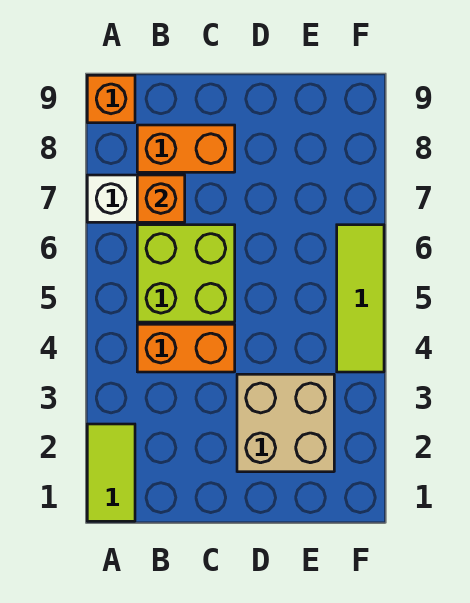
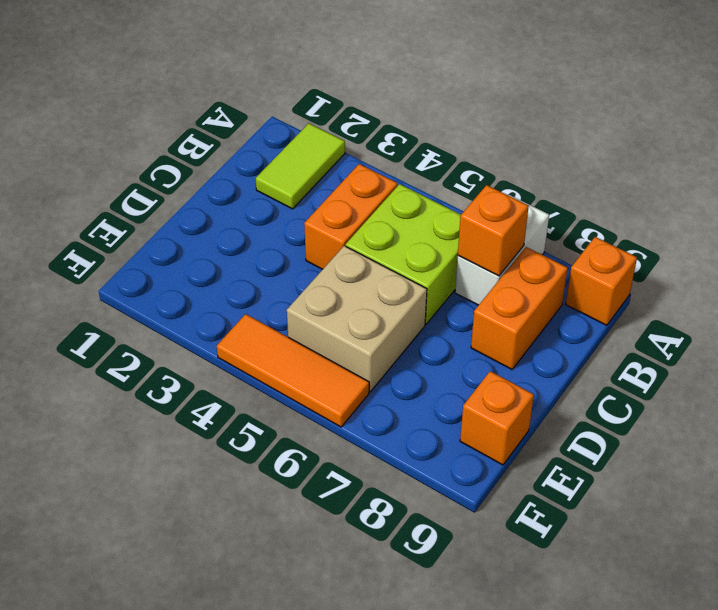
lime 1x2 tile [87,424,135,521] -> lime 1x2 tile turned to [256,123,345,209]
tan 2x2 brick [237,374,334,472] -> tan 2x2 brick moved to [287,246,427,392]
none -> orange 1x1 brick [460,371,534,465]
lime 1x3 tile [337,225,384,372] -> orange 1x3 tile [217,314,369,427]

